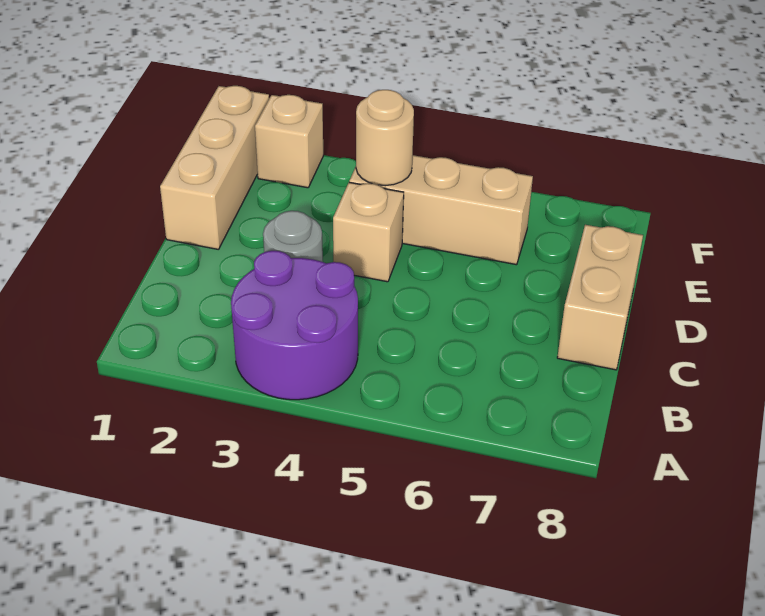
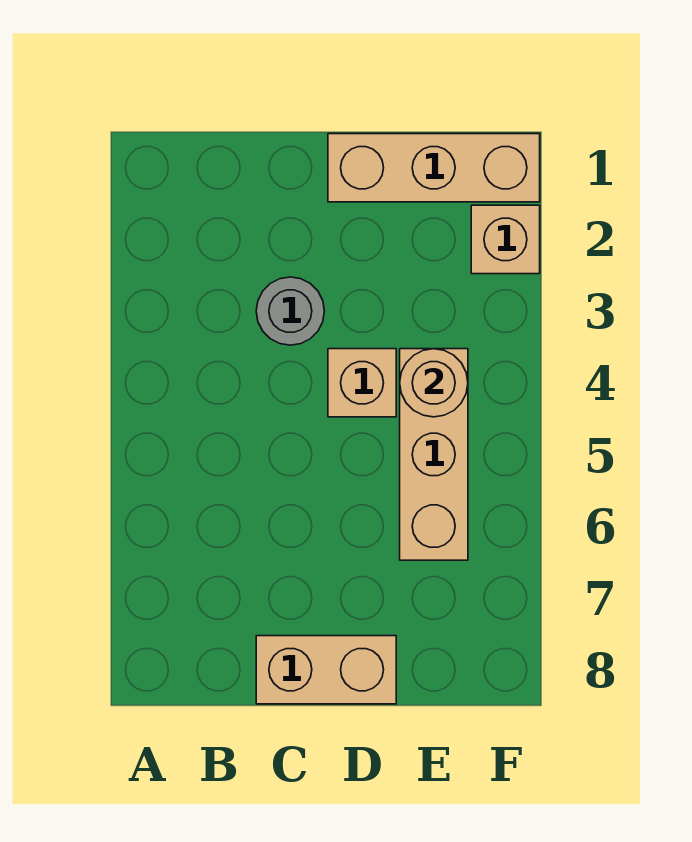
purple 2x2 round brick [231,251,358,400] -> none

